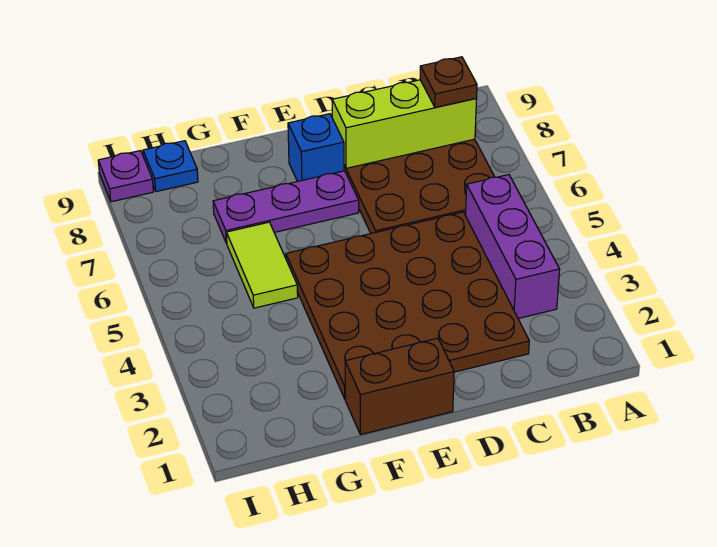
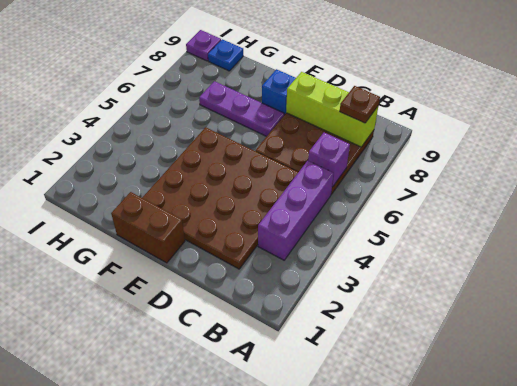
none -> purple 1x1 brick [308,133,350,187]
lime 1x2 tile [226,222,298,308] -> none

